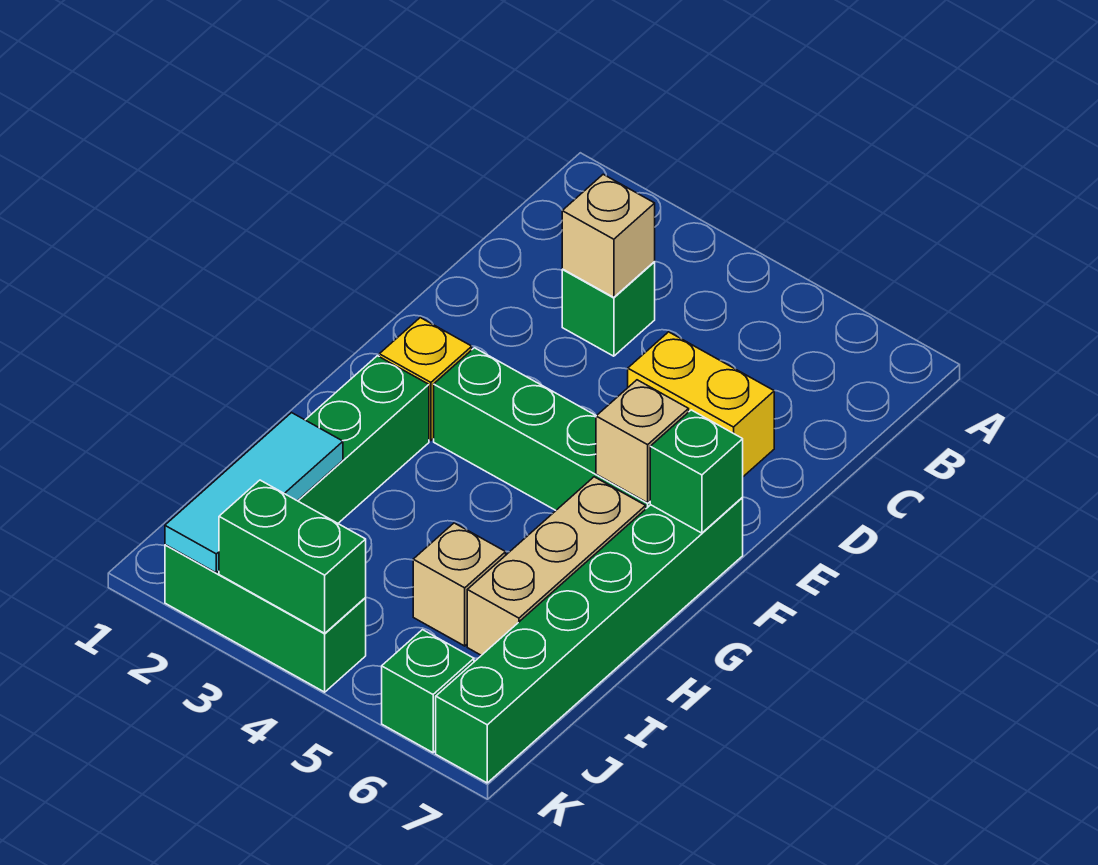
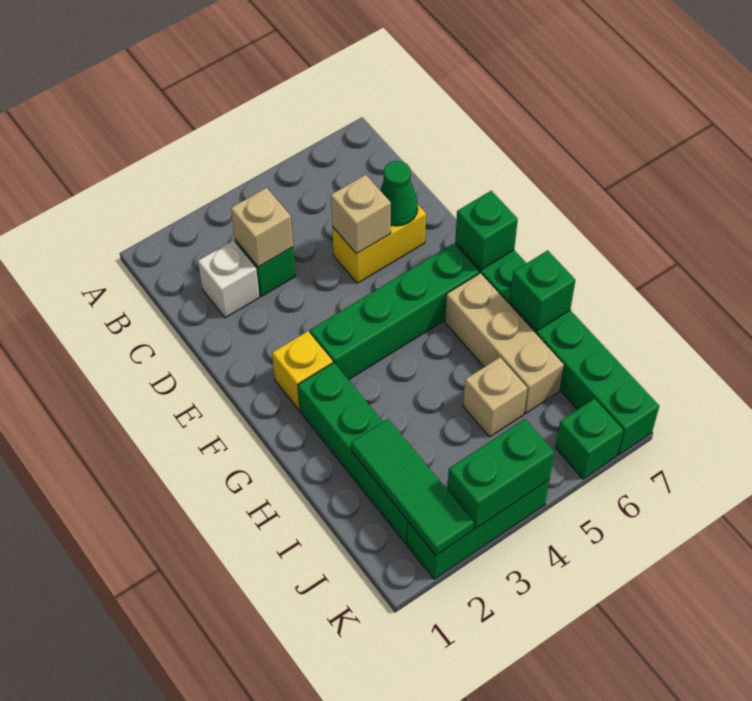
none -> white 1x1 brick [198,241,260,318]
none -> green 1x1 cone [380,161,418,226]
tan 1x1 brick [596,380,689,503] -> tan 1x1 brick moved to [331,175,391,254]
none -> green 1x1 brick [510,250,575,331]
cyan 1x3 tile [165,413,343,573] -> green 1x3 tile [351,419,474,555]

